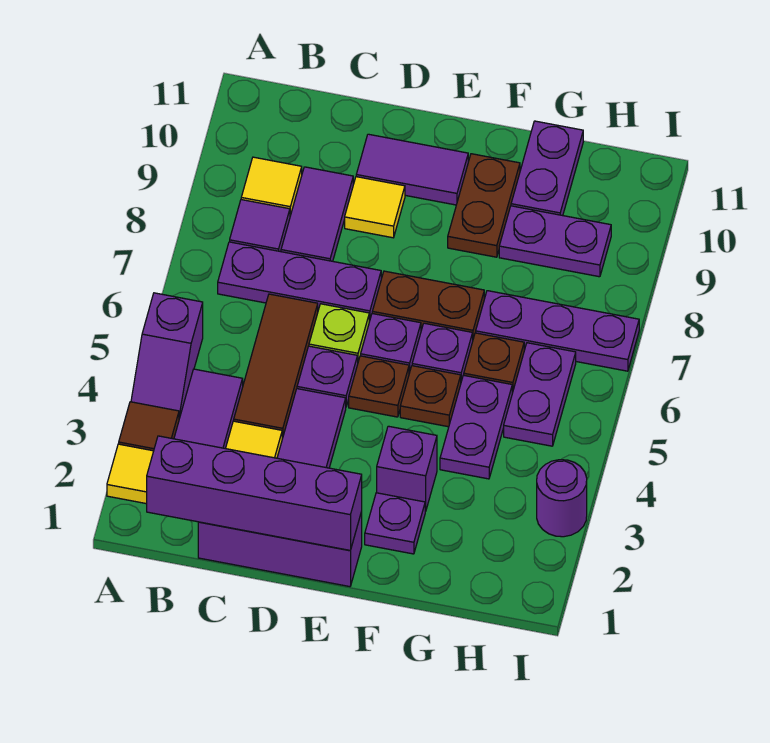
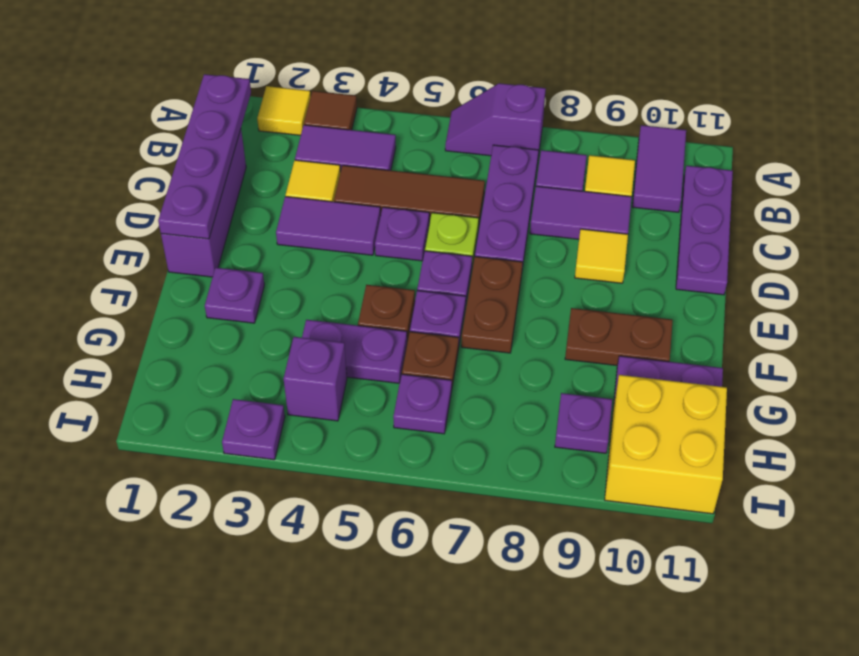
purple 1x2 slope [131,293,203,419] -> purple 1x2 slope moved to [445,83,546,156]
purple 1x4 brick [147,436,362,551] -> purple 1x4 plate [158,74,251,239]
purple 1x2 tile [356,134,468,205] -> purple 1x2 tile moved to [632,125,686,212]
brown 1x1 plate [349,356,409,417] -> none
purple 1x1 brick [377,426,437,511] -> purple 1x1 brick moved to [284,337,347,421]
purple 1x3 plate [476,291,639,371] -> purple 1x3 plate moved to [676,166,733,295]
purple 1x2 plate [499,206,611,277] -> purple 1x1 plate [555,393,612,453]
purple 1x2 plate [504,343,576,446] -> purple 1x1 plate [393,374,452,434]
none -> yellow 2x2 brick [605,375,727,514]
purple 1x1 round brick [537,460,587,537] -> purple 1x1 plate [222,399,285,460]

